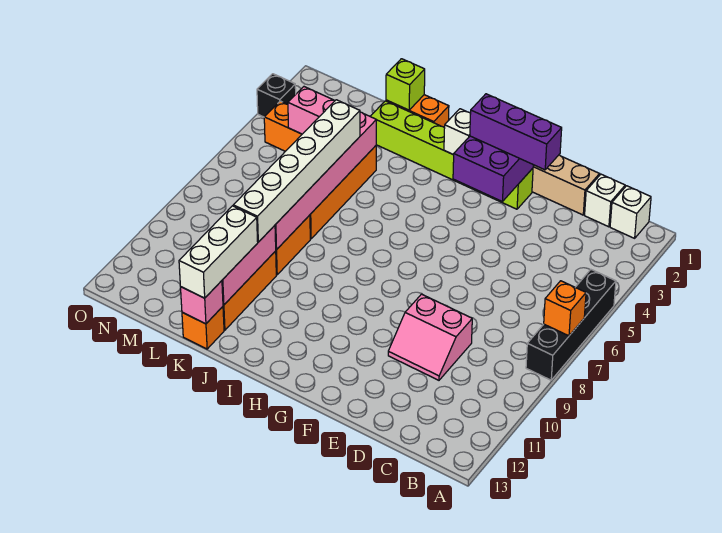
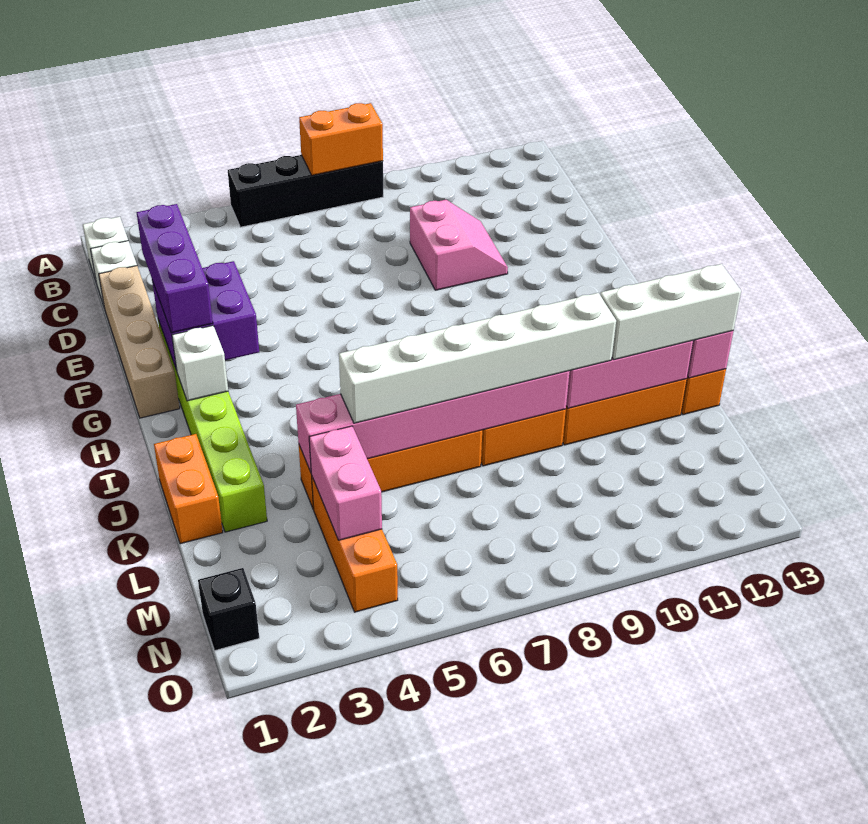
orange 1x1 brick [544,281,586,336] -> orange 1x2 brick [299,103,383,175]
lime 1x1 brick [386,59,425,110] -> none
black 1x1 brick [257,74,296,117] -> black 1x1 brick moved to [198,568,259,651]

